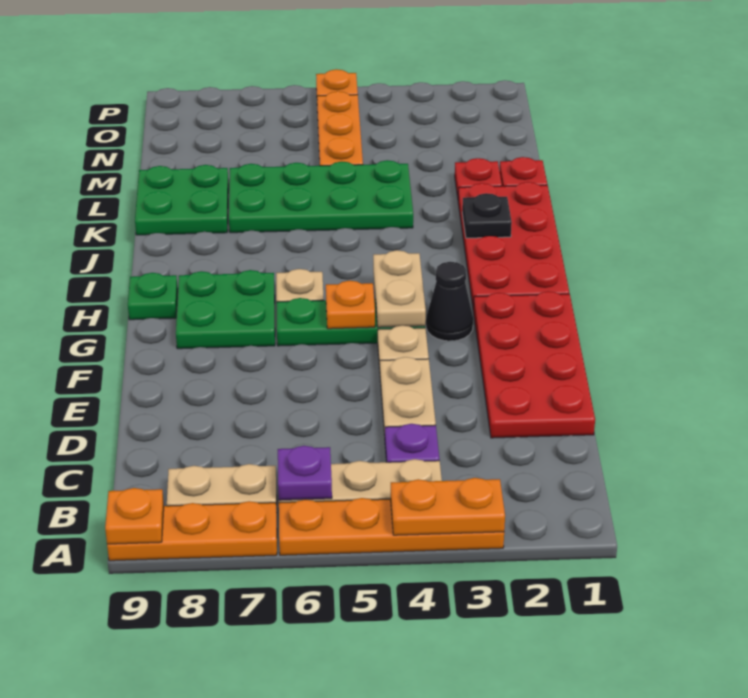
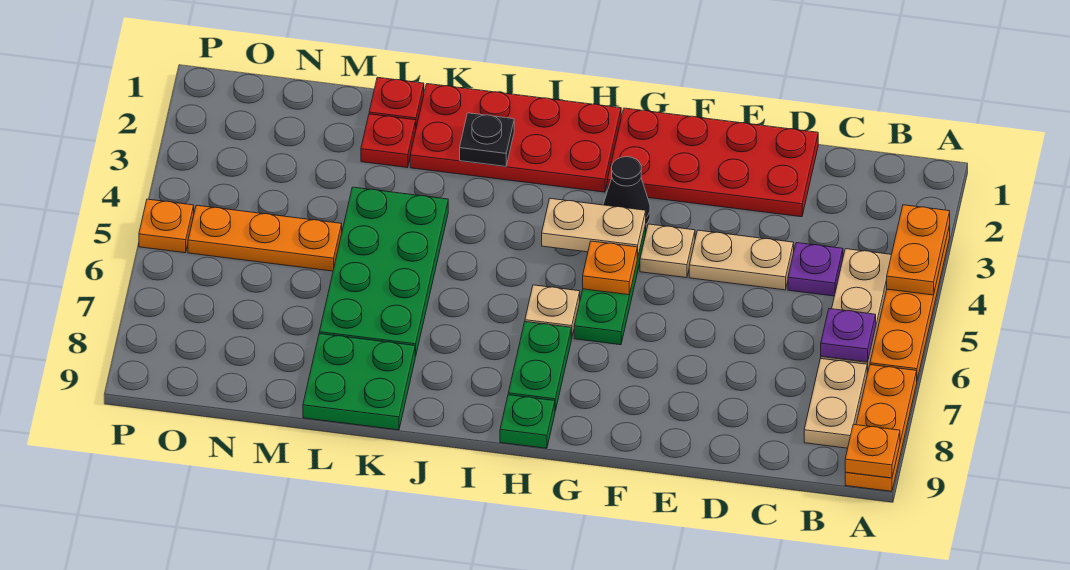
green 2x2 plate [176,270,275,349] -> green 1x2 plate [508,322,571,411]

